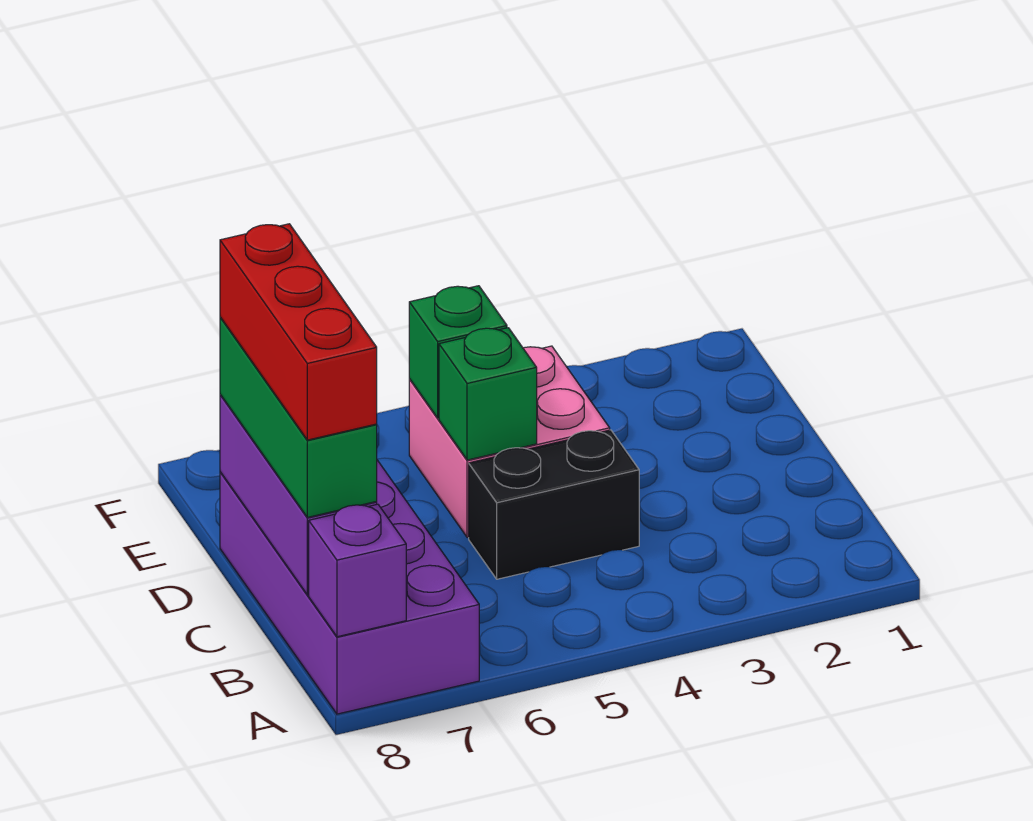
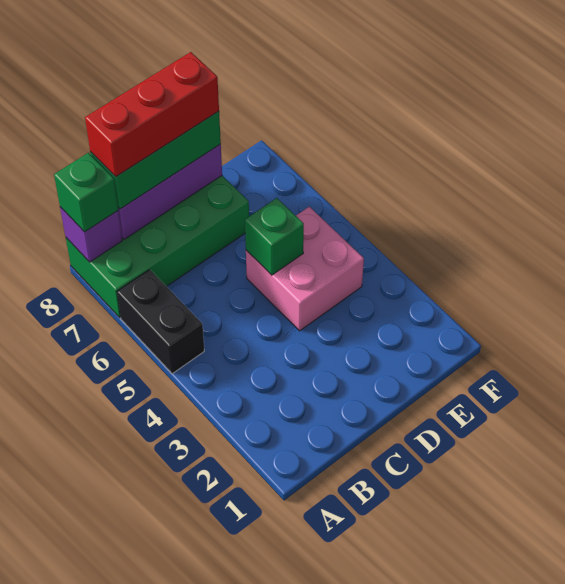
purple 2x4 brick [220,460,479,714] -> green 2x4 brick [66,176,249,318]
black 1x2 brick [469,430,639,579] -> black 1x2 brick moved to [117,270,204,374]
green 1x1 brick [409,286,507,418] -> green 1x1 brick moved to [54,153,118,232]

